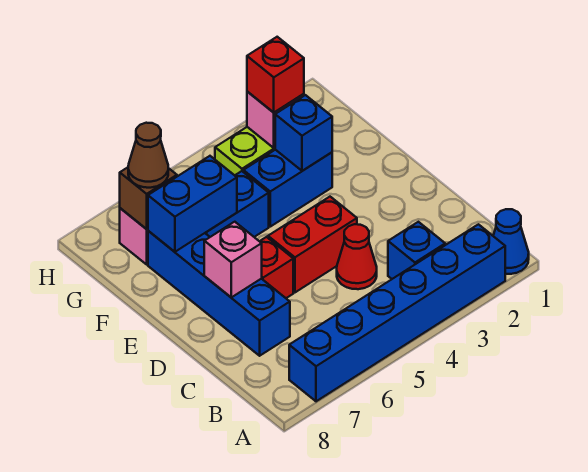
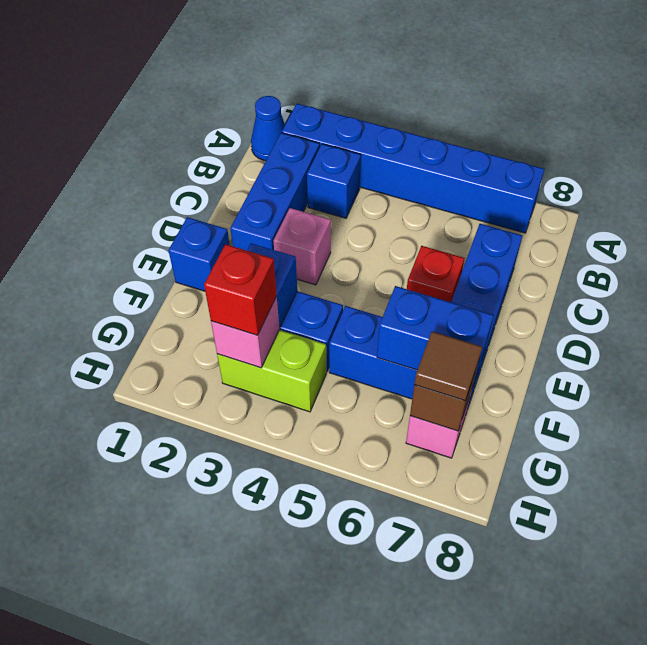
none -> blue 1x3 brick [230,133,320,251]
red 1x1 cone [337,224,377,289] -> none
red 1x2 brick [268,197,357,292] -> none
pink 1x1 brick [204,222,262,297] -> pink 1x1 brick moved to [274,208,331,285]
none -> blue 1x1 brick [168,217,230,291]
brown 1x1 cone [128,123,168,188] -> brown 1x1 tile [414,331,482,401]

